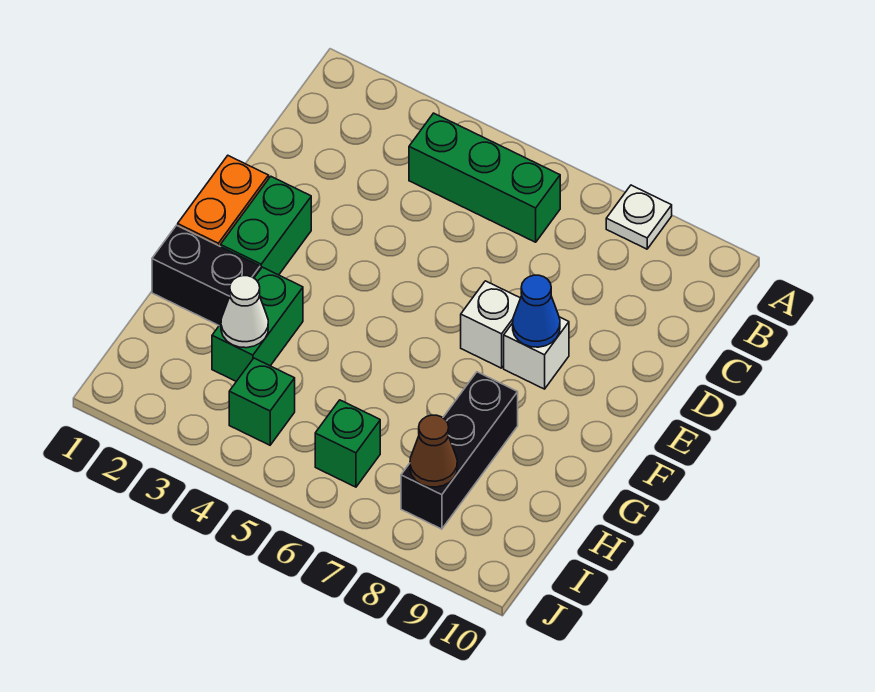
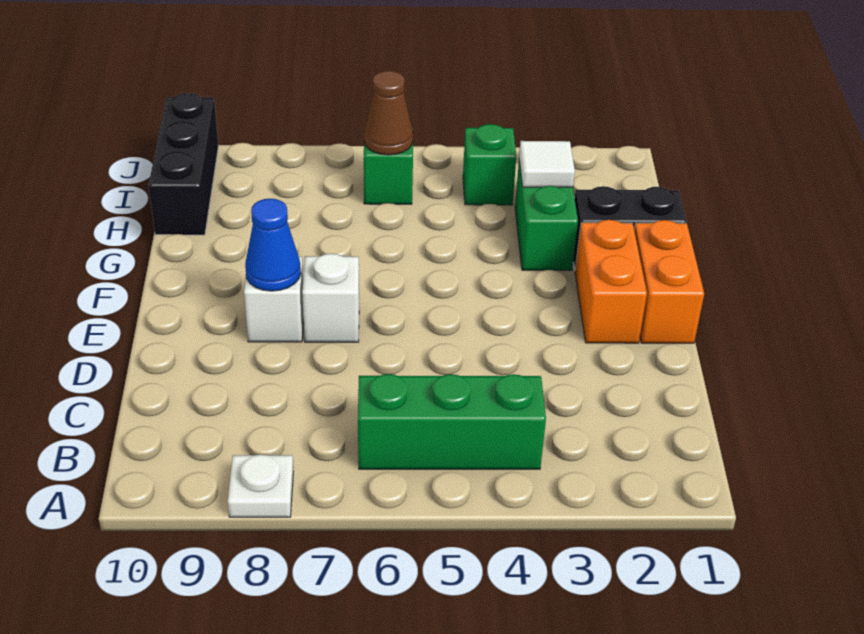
green 1x2 brick [221,176,311,275] -> orange 1x2 brick [575,220,647,343]
black 1x3 brick [401,372,518,529] -> black 1x3 brick moved to [148,93,218,235]
white 1x1 cone [221,276,268,348] -> white 1x1 tile [519,141,575,187]
brown 1x1 cone [410,415,457,487] -> brown 1x1 cone moved to [364,71,413,155]

